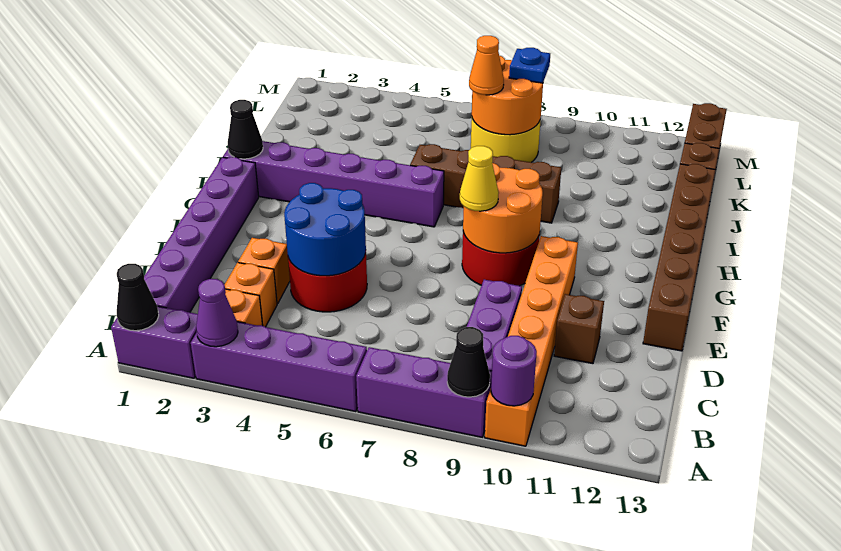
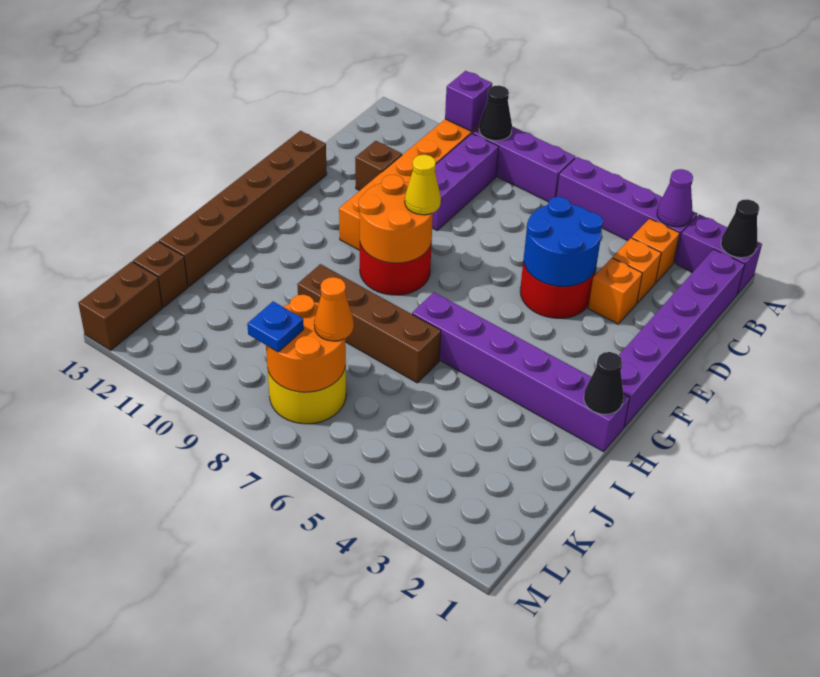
purple 1x1 round brick [491,336,537,406] -> purple 1x1 brick [445,71,492,131]

